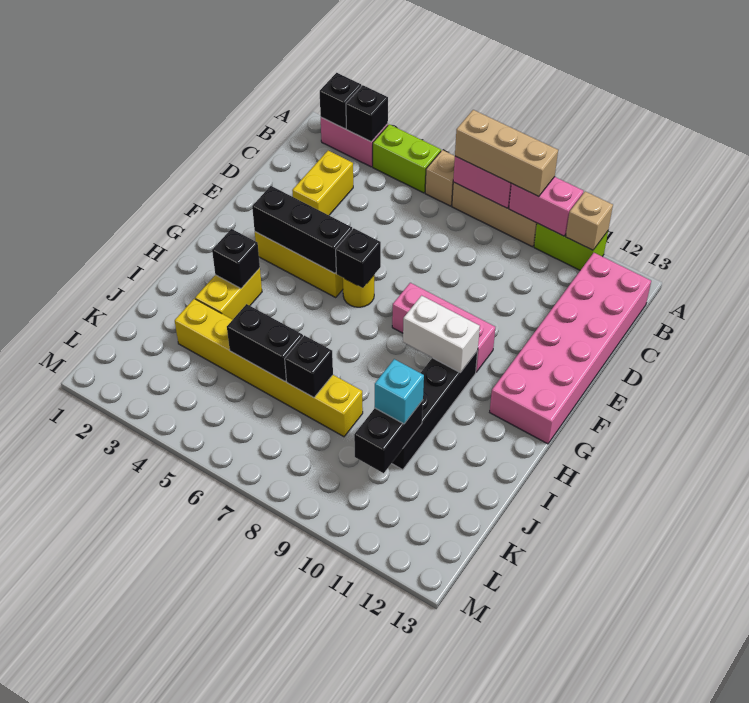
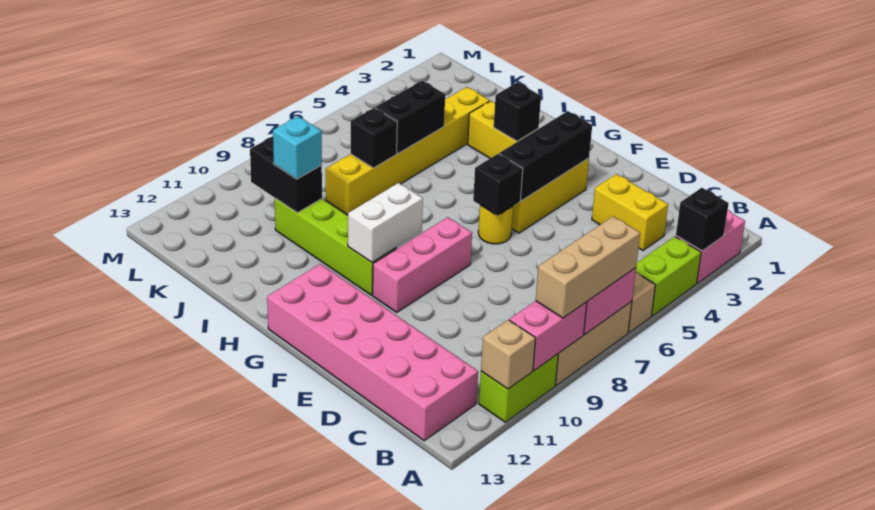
black 1x1 brick [320,73,362,129] -> none
black 1x4 brick [391,351,478,470] -> lime 1x4 brick [275,198,396,295]

